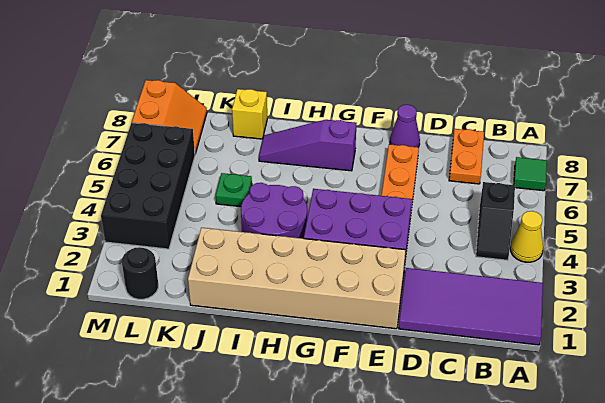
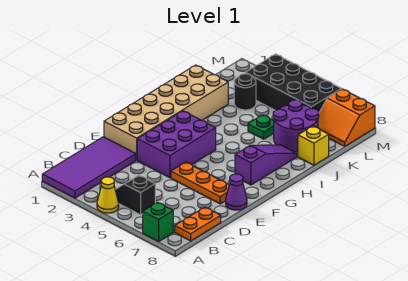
green 1x1 tile [514,157,547,191] -> green 1x1 brick [143,202,173,242]
orange 1x2 plate [449,129,484,184] -> orange 1x2 plate turned to [175,207,221,241]
purple 2x2 round brick [241,183,307,239] -> purple 2x2 round brick moved to [273,100,319,152]
black 1x1 round brick [122,247,158,299] -> black 1x1 round brick moved to [234,74,256,110]

